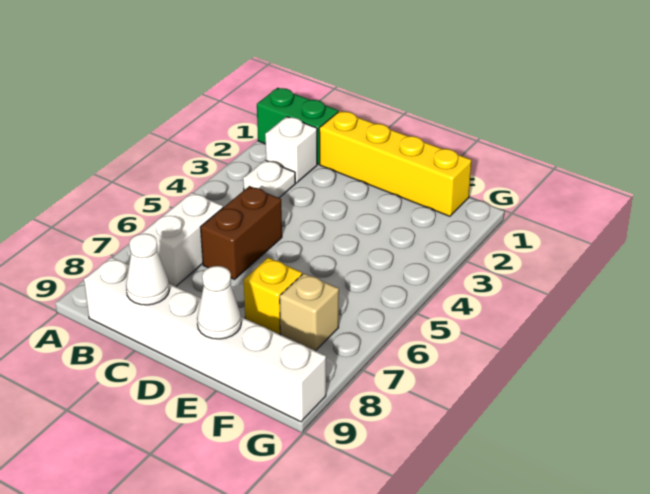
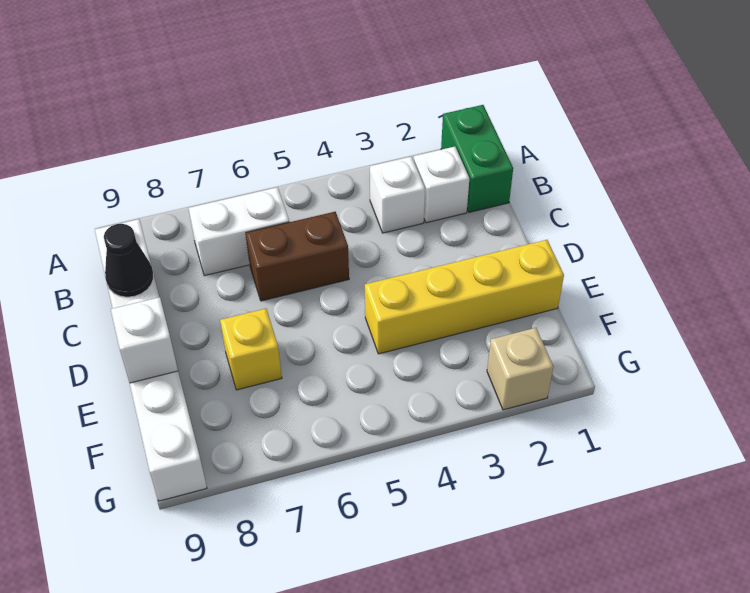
white 1x1 plate [243,160,295,198] -> white 1x1 brick [370,157,425,233]
yellow 1x4 brick [319,111,471,216] -> yellow 1x4 brick turned to [365,240,564,354]
white 1x1 cone [126,234,169,305] -> black 1x1 cone [104,224,153,297]
white 1x1 cone [197,266,241,339] -> white 1x1 brick [111,297,178,383]
tan 1x1 brick [280,273,339,351] -> tan 1x1 brick moved to [487,328,553,410]

